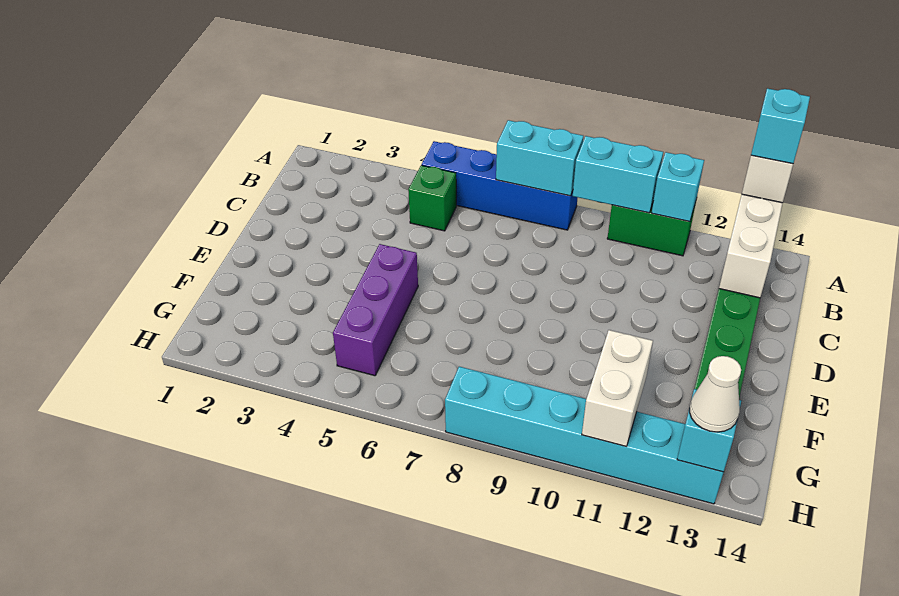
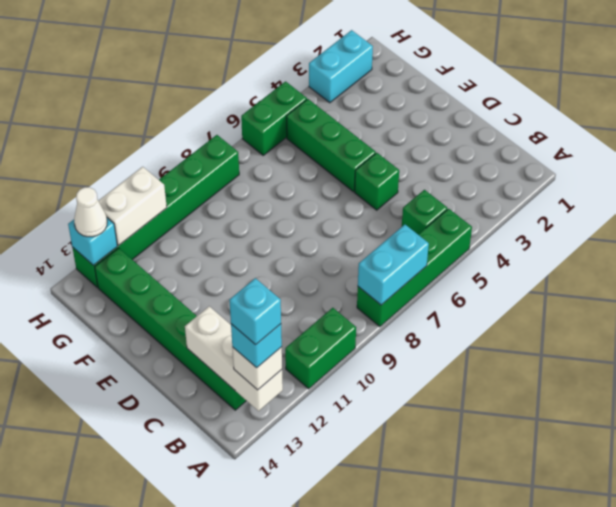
blue 1x4 brick [422,141,578,230] -> green 1x4 brick [357,209,472,327]
cyan 1x2 brick [573,136,663,213] -> cyan 1x2 brick moved to [309,30,373,103]
cyan 1x1 brick [652,152,704,221] -> cyan 1x1 brick moved to [229,278,281,345]
none -> green 1x1 brick [355,153,399,210]
purple 1x3 brick [333,244,418,376] -> green 1x3 brick [286,99,376,192]
white 1x2 brick [582,330,653,446] -> white 1x2 brick turned to [98,167,167,245]
none -> green 1x2 brick [241,81,307,155]
cyan 1x6 brick [445,367,723,504] -> green 1x6 brick [72,135,239,287]

